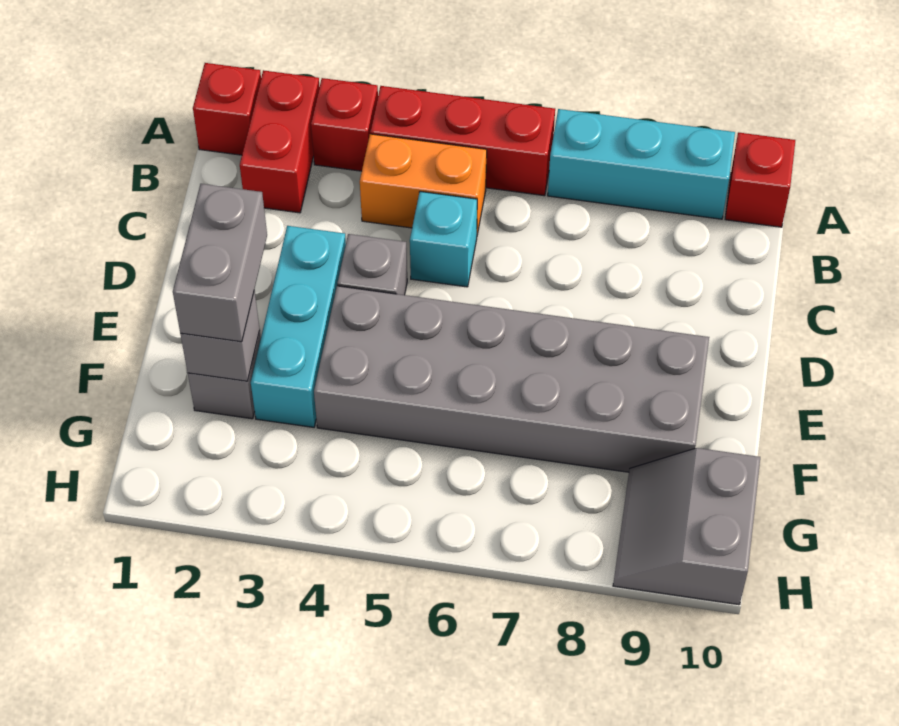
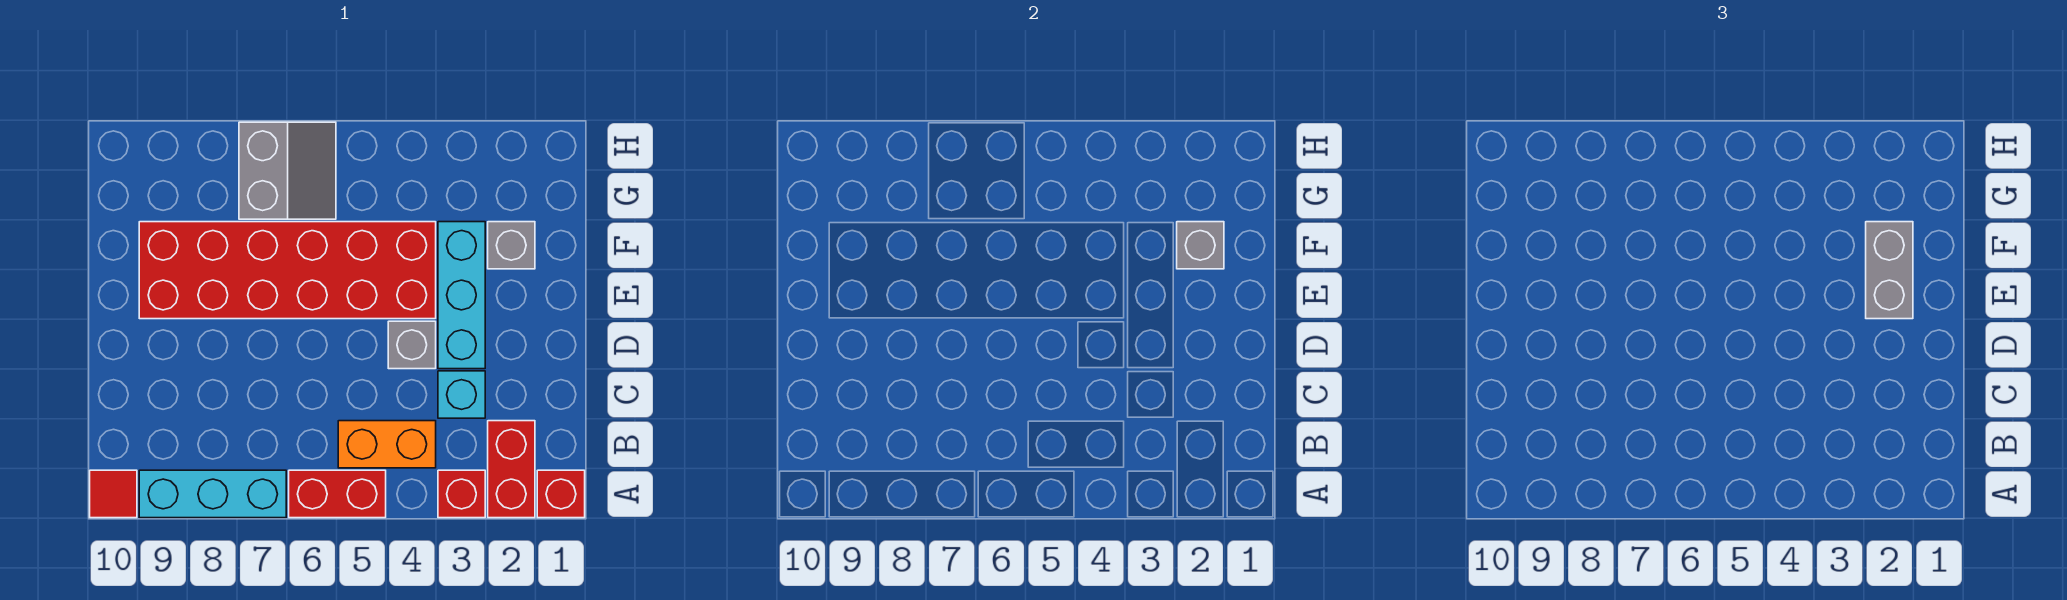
red 1x3 brick [370,86,555,196] -> red 1x2 brick [289,470,386,518]
red 1x1 brick [725,132,795,227] -> red 1x1 tile [90,470,137,518]
cyan 1x1 brick [410,191,477,287] -> cyan 1x1 brick moved to [438,371,485,418]
grey 2x6 brick [314,286,709,472] -> red 2x6 brick [139,222,436,319]
grey 2x2 slope [613,448,760,605] -> grey 2x2 slope moved to [239,122,336,219]

